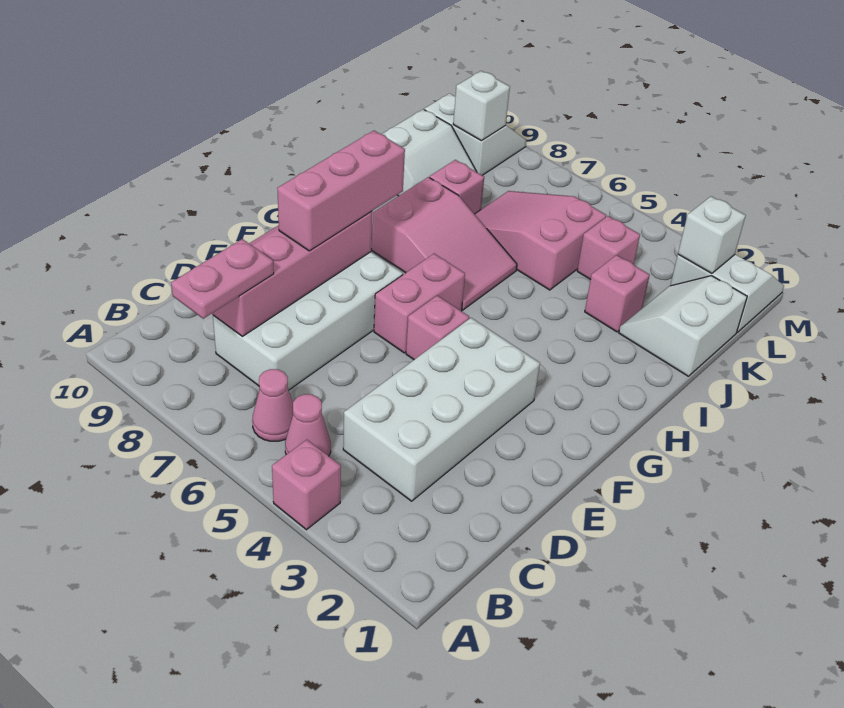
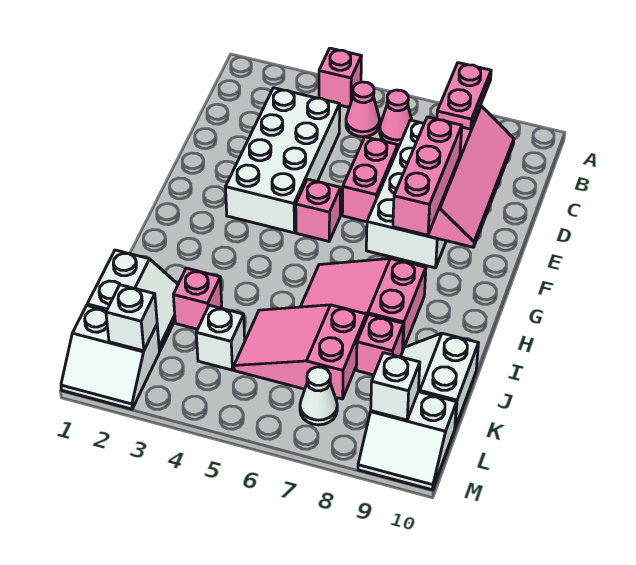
pink 1x2 brick [374,254,465,353] -> pink 1x2 brick moved to [342,137,398,222]
pink 2x3 slope [475,191,606,290] -> pink 2x3 slope turned to [234,305,366,399]
pink 1x1 brick [577,216,640,280] -> white 1x1 brick [196,305,245,370]
none -> white 1x1 cone [300,367,337,425]

